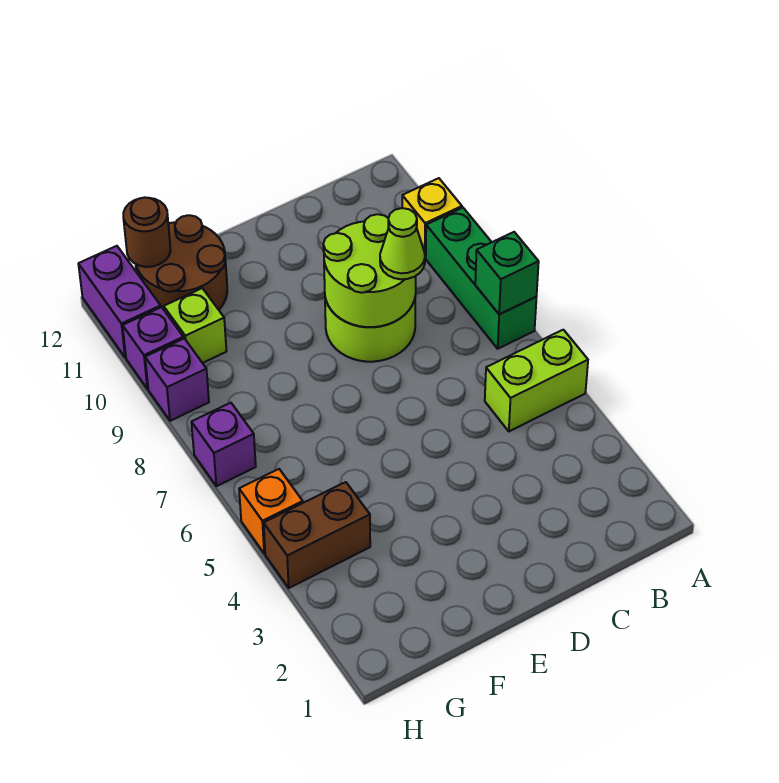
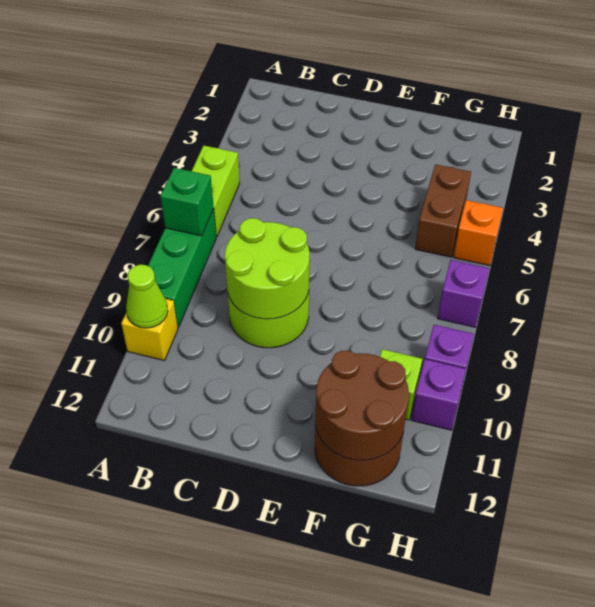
lime 1x2 brick [485,330,588,431] -> lime 1x2 brick turned to [192,146,240,237]
lime 1x1 cone [380,208,425,279] -> lime 1x1 cone moved to [126,265,168,328]
brown 1x2 brick [264,482,370,588] -> brown 1x2 brick turned to [415,164,471,257]
brown 1x1 round brick [123,197,170,267] -> brown 2x2 round brick [315,351,409,460]
purple 1x2 brick [78,246,161,358] -> none

